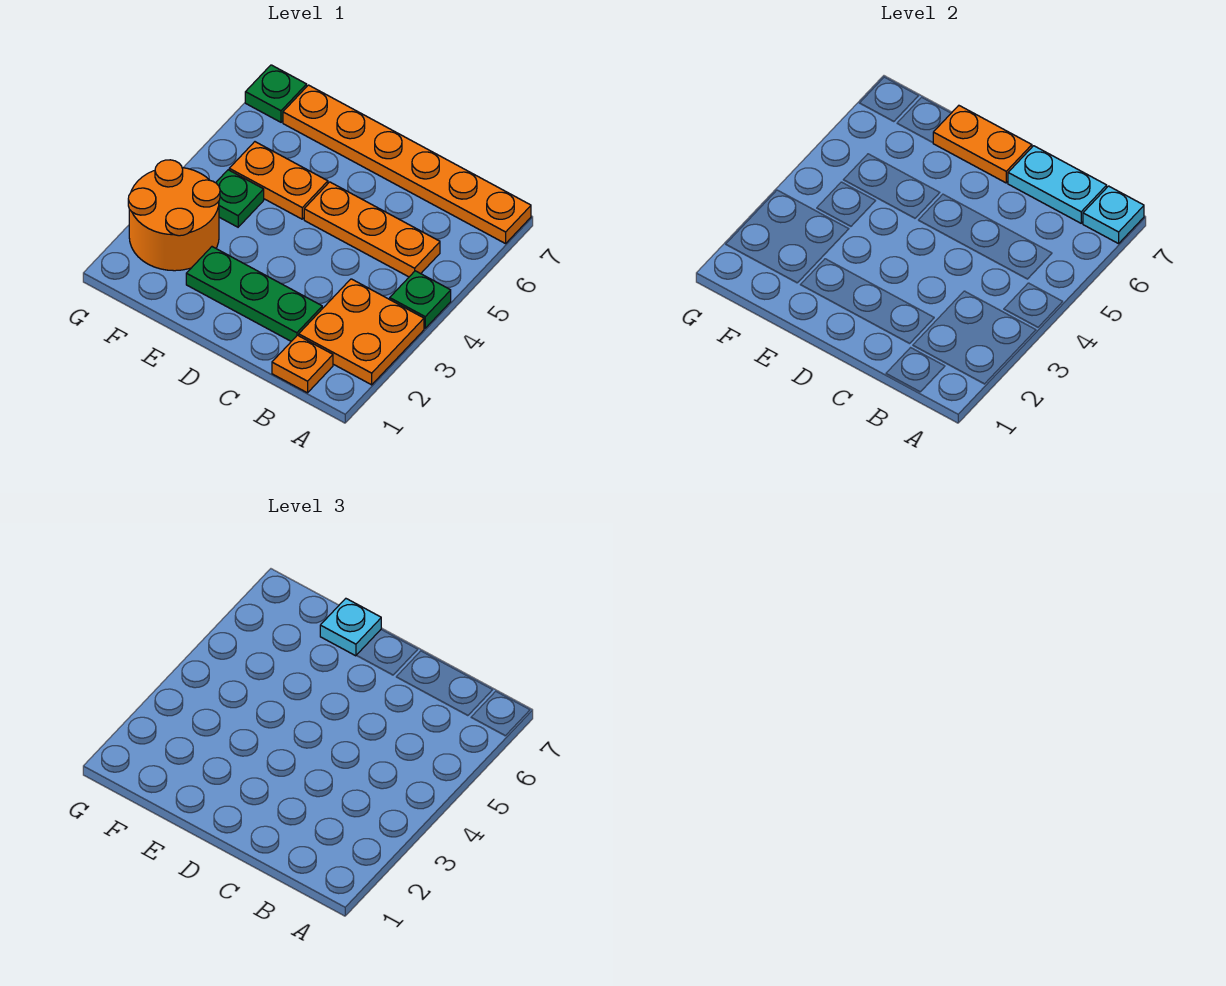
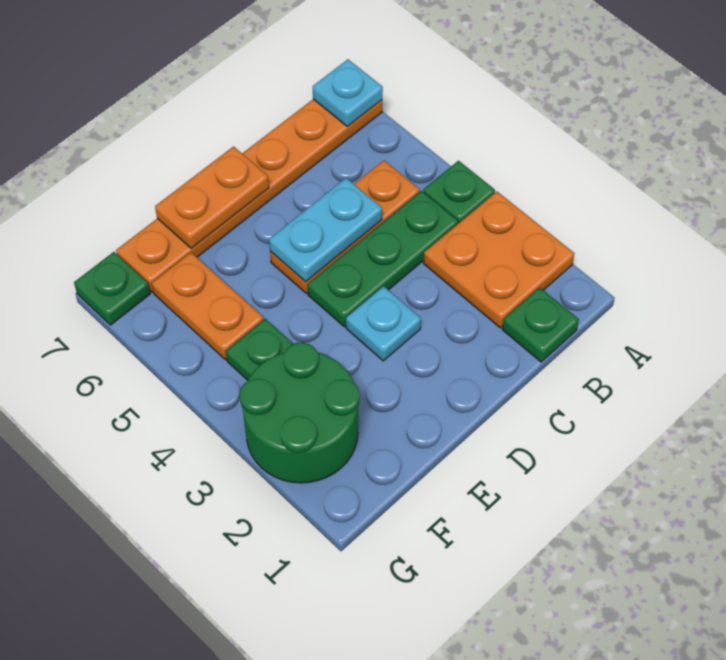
orange 1x1 plate [272,335,333,393] -> green 1x1 plate [502,287,579,362]
cyan 1x2 plate [1008,146,1107,223] -> cyan 1x2 plate moved to [269,178,382,282]
green 1x3 plate [186,247,322,341] -> green 1x3 plate moved to [308,191,458,327]
orange 1x2 plate [229,142,328,219] -> orange 1x2 plate turned to [152,253,264,360]
cyan 1x1 plate [320,599,381,656] -> cyan 1x1 plate moved to [346,286,421,361]
orange 2x2 round brick [128,160,220,271] -> green 2x2 round brick [240,342,360,483]

